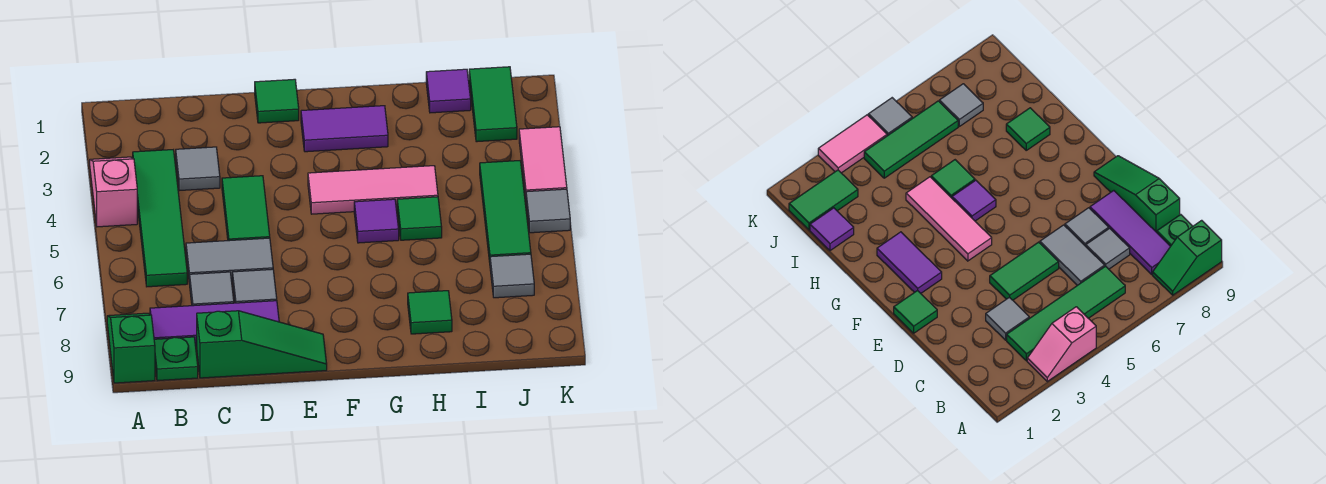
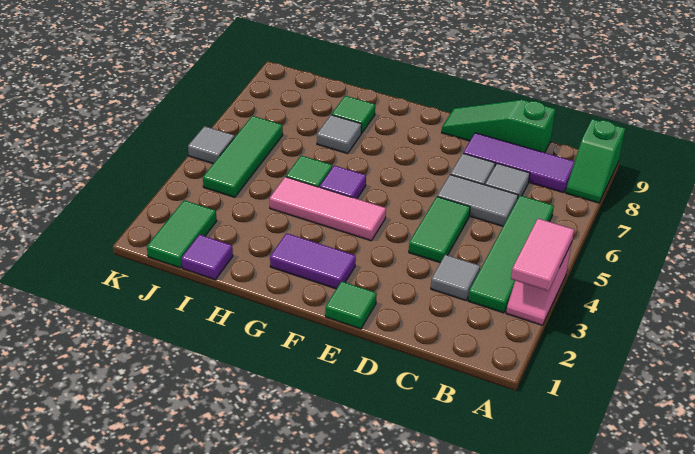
green 1x1 plate [154,337,198,381] -> none
grey 1x1 tile [490,254,534,298] -> grey 1x1 tile moved to [317,115,362,154]
pink 1x2 tile [519,127,567,197] -> pink 1x2 tile moved to [511,218,574,291]

